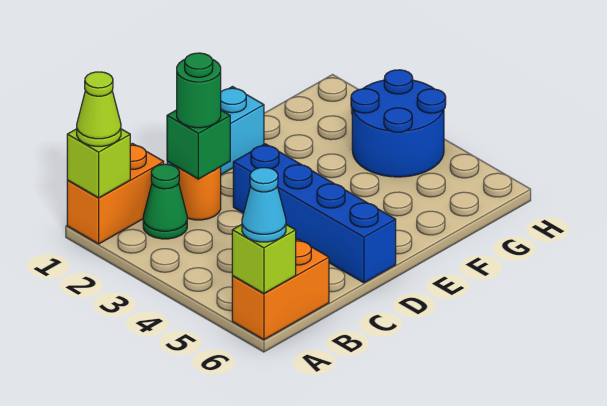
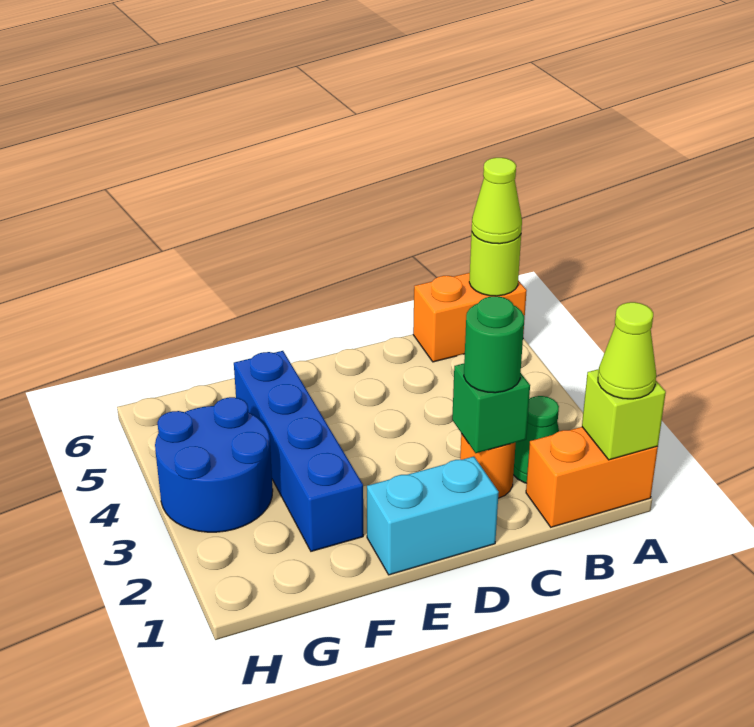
lime 1x1 brick [232,224,296,293] -> lime 1x1 round brick [469,233,521,296]
cyan 1x1 cone [242,168,286,242] -> lime 1x1 cone [472,158,522,244]
blue 1x4 brick [233,144,396,283] -> blue 1x4 brick moved to [234,351,363,551]

